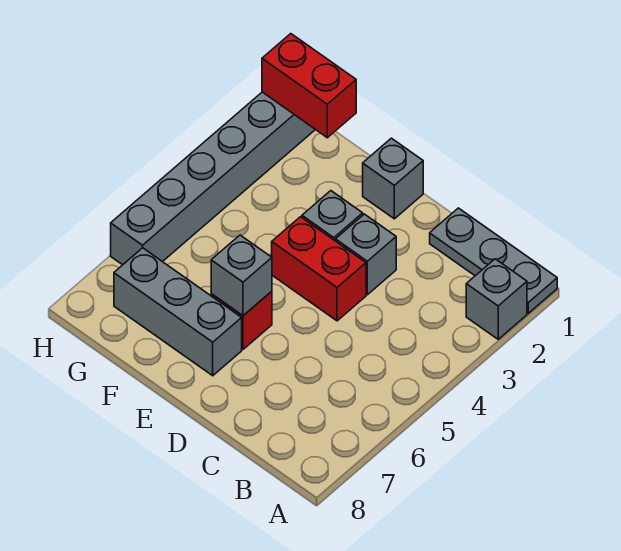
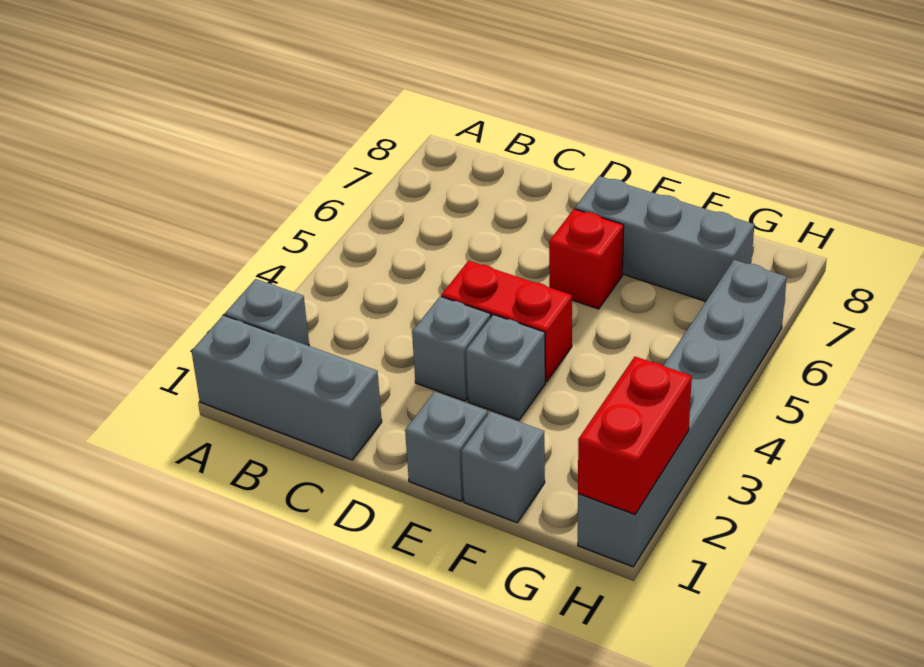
grey 1x3 plate [430,208,557,313] -> grey 1x3 brick [192,315,382,460]
grey 1x1 brick [211,235,272,316] -> grey 1x1 brick moved to [461,412,545,523]
red 1x2 brick [262,34,356,138] -> red 1x2 brick turned to [578,357,692,514]

